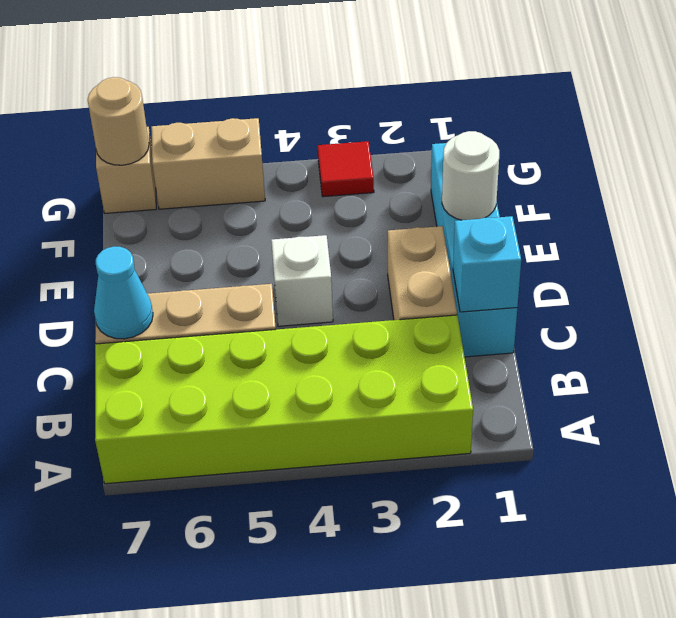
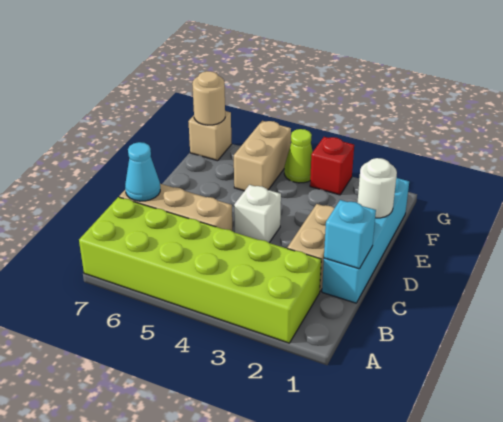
red 1x1 tile [318,141,374,197] -> red 1x1 brick [310,137,354,195]
none -> lime 1x1 cone [284,129,313,183]
tan 1x2 brick [151,118,265,209] -> tan 1x2 brick turned to [234,121,291,191]

